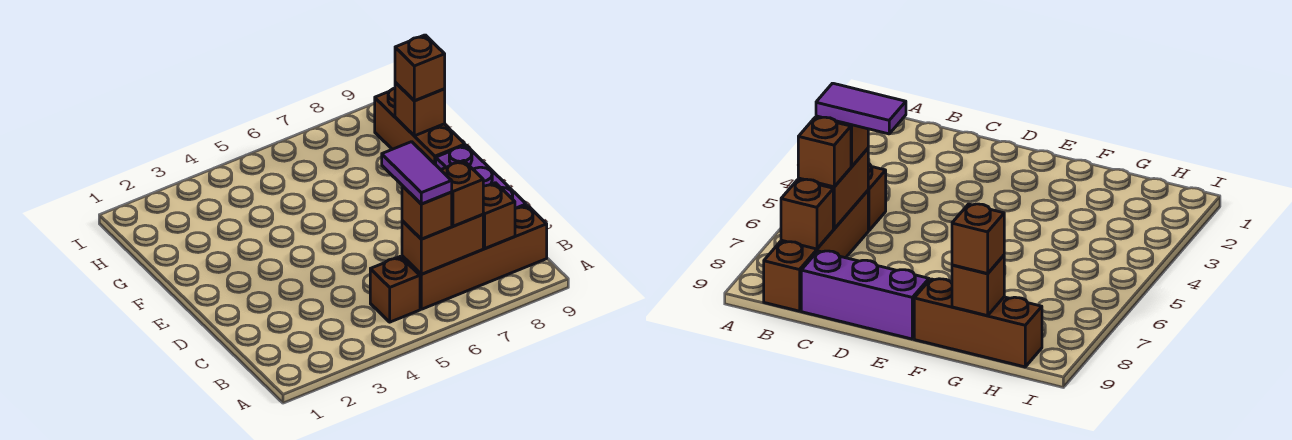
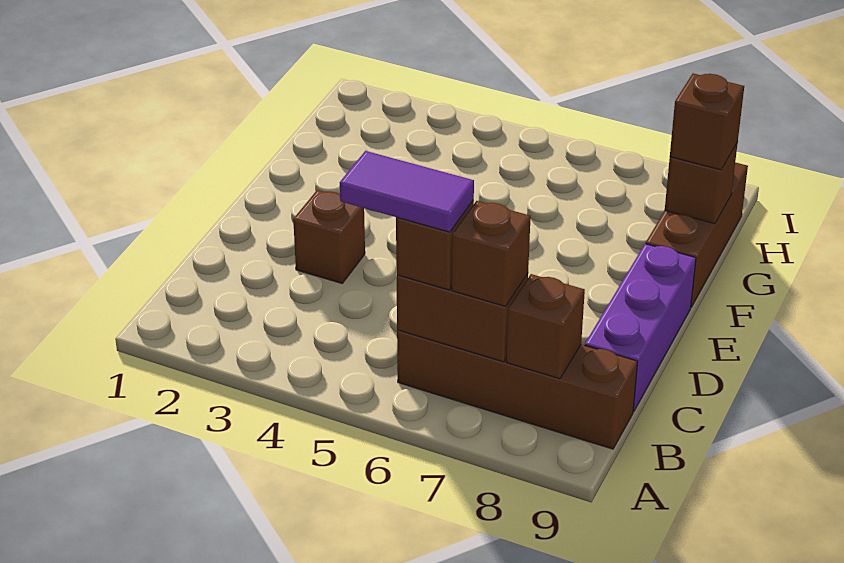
brown 1x1 brick [370,256,420,322] -> brown 1x1 brick moved to [293,190,365,283]
purple 1x2 tile [382,142,452,204] -> purple 1x2 tile turned to [340,151,474,232]

